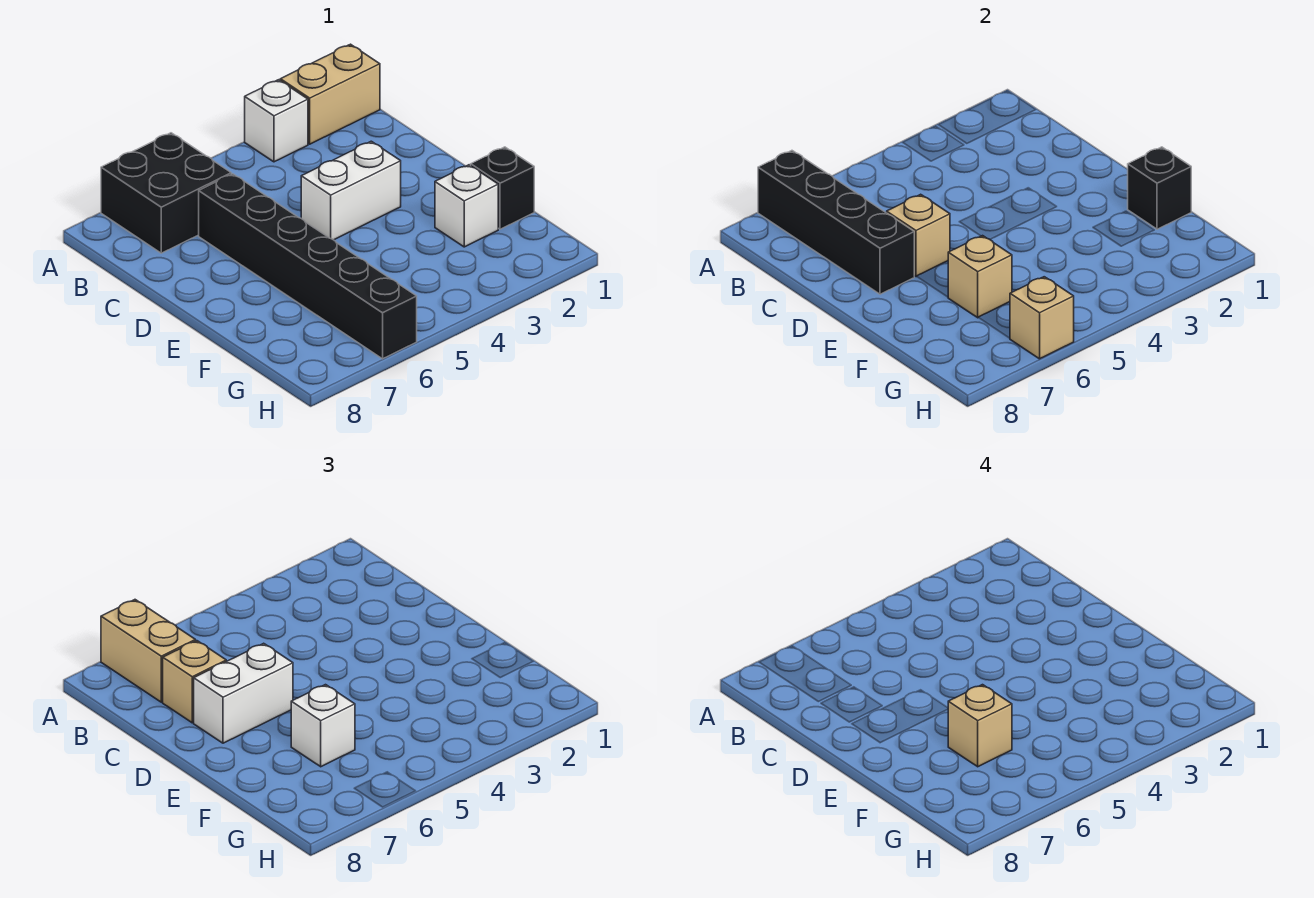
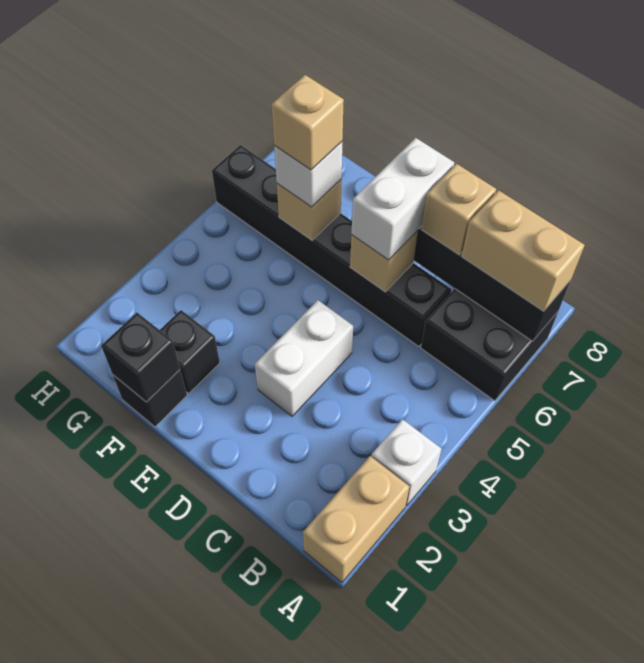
white 1x1 brick [435,165,498,247] -> black 1x1 brick [160,310,220,393]
tan 1x1 brick [1010,277,1074,359] -> none

